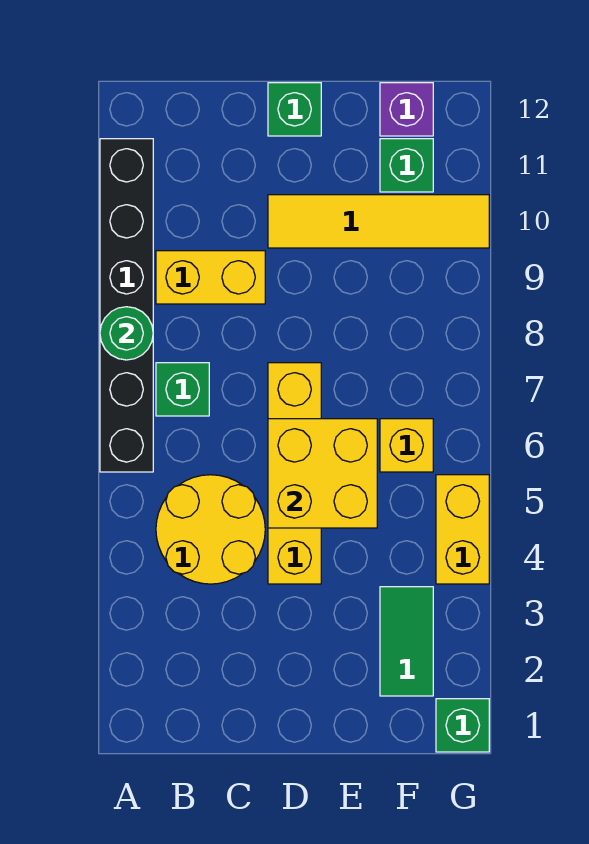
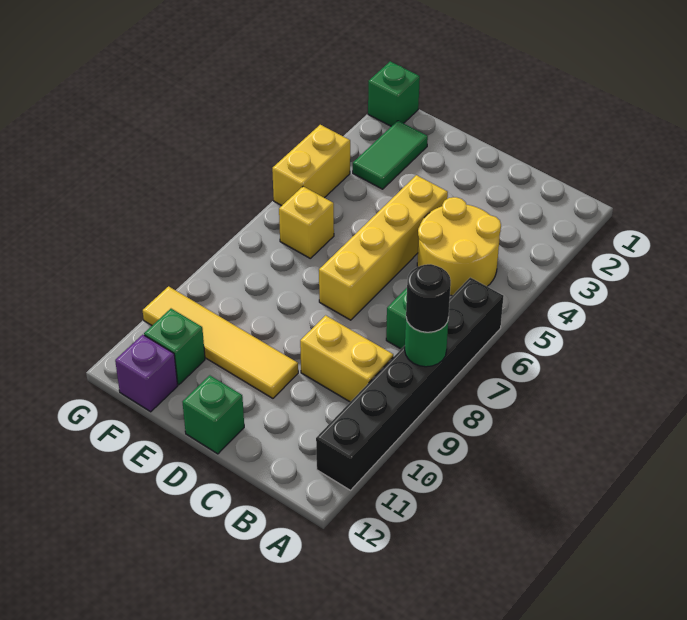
none -> black 1x1 round brick [406,264,451,332]
yellow 2x2 brick [268,419,377,528] -> none

